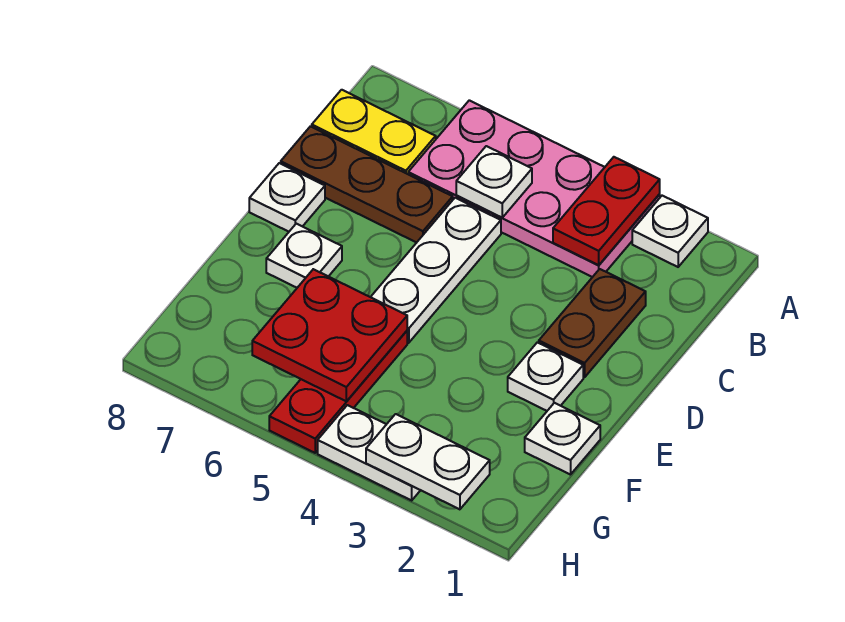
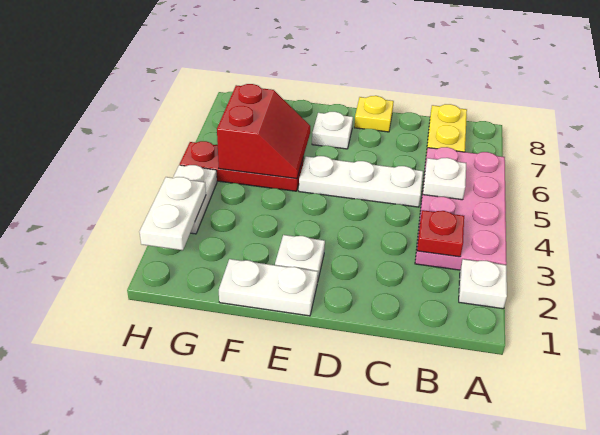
red 1x2 plate [553,157,660,265] -> red 1x1 plate [417,210,464,257]
brown 1x2 plate [539,269,646,377] -> none
brown 1x3 plate [281,126,453,243] -> none
white 1x1 plate [249,163,325,232] -> yellow 1x1 plate [354,96,394,132]
white 1x1 plate [525,403,600,475] -> white 1x2 plate [219,259,318,316]
red 2x2 plate [252,269,407,401] -> red 2x2 slope [217,84,310,179]

